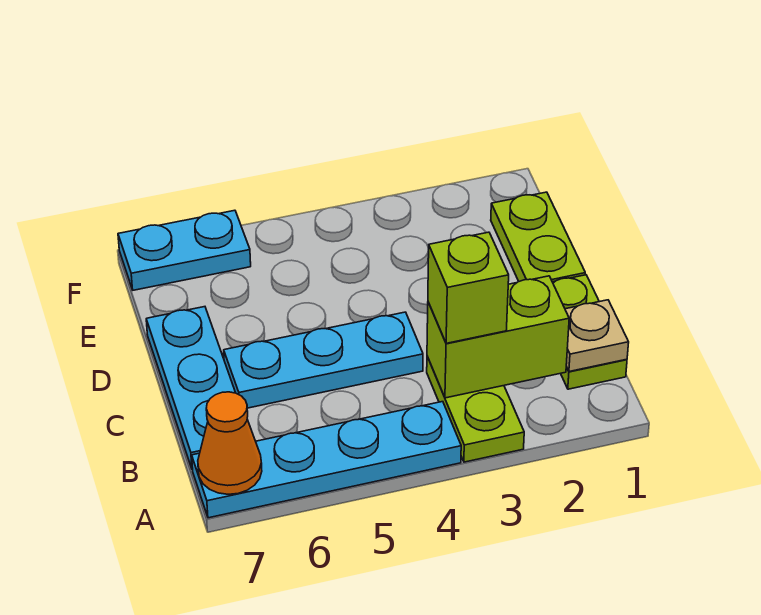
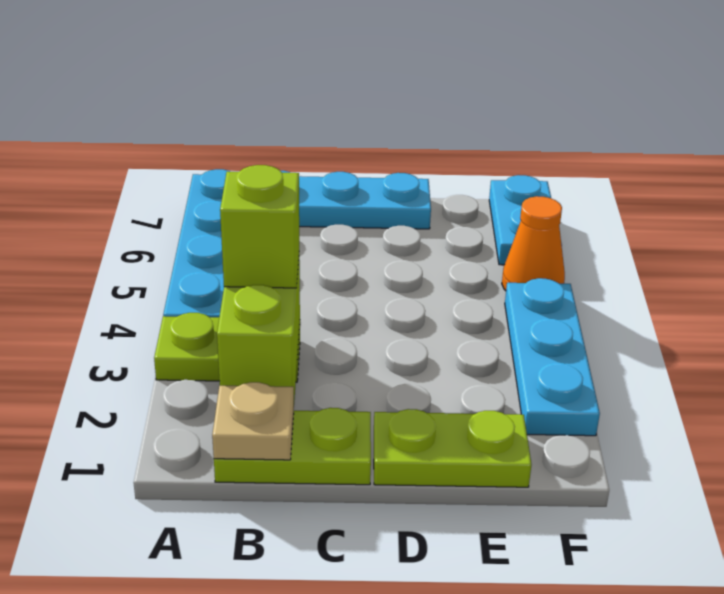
orange 1x1 cone [198,392,262,494] -> orange 1x1 cone moved to [502,196,565,291]
cyan 1x3 plate [224,312,423,408] -> cyan 1x3 plate moved to [505,278,600,436]

